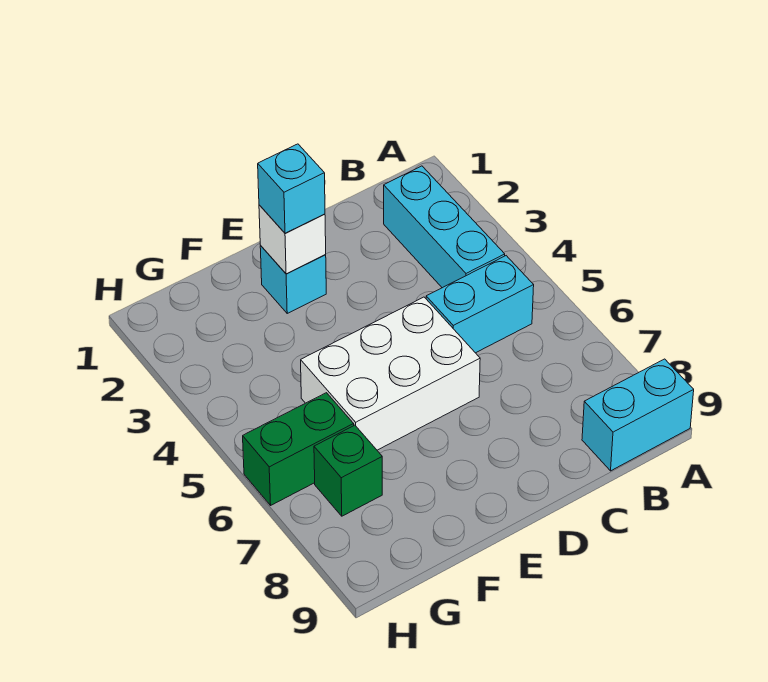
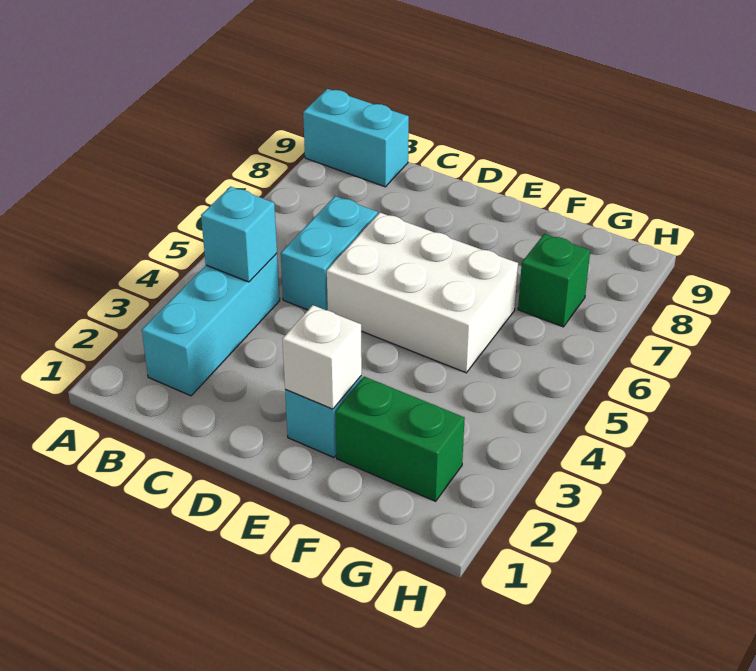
cyan 1x2 brick [426,256,534,353] -> cyan 1x2 brick turned to [281,196,378,310]
cyan 1x1 brick [258,144,325,233] -> cyan 1x1 brick moved to [201,187,277,282]
green 1x2 brick [243,393,354,505] -> green 1x2 brick moved to [335,377,465,501]

